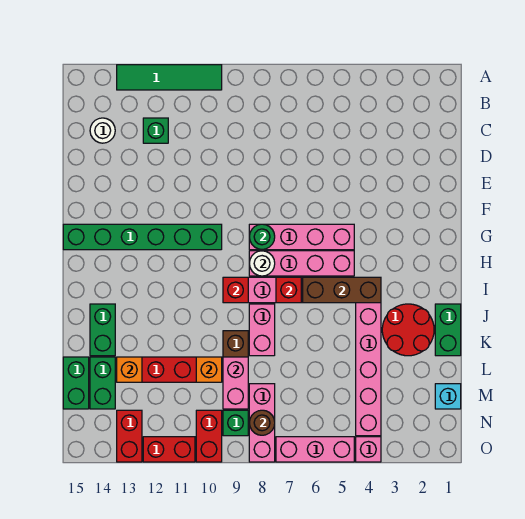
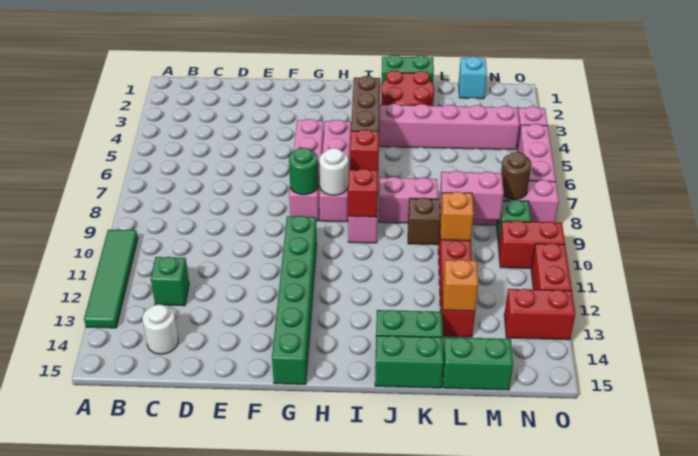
green 1x2 brick [90,357,115,409] -> green 1x2 brick moved to [375,335,444,388]

